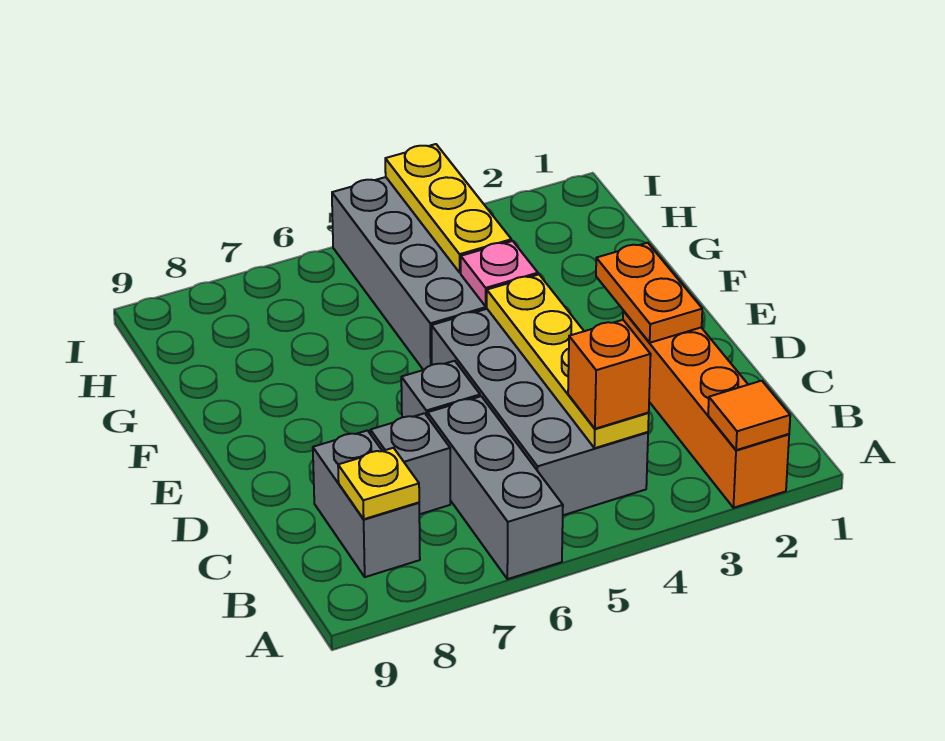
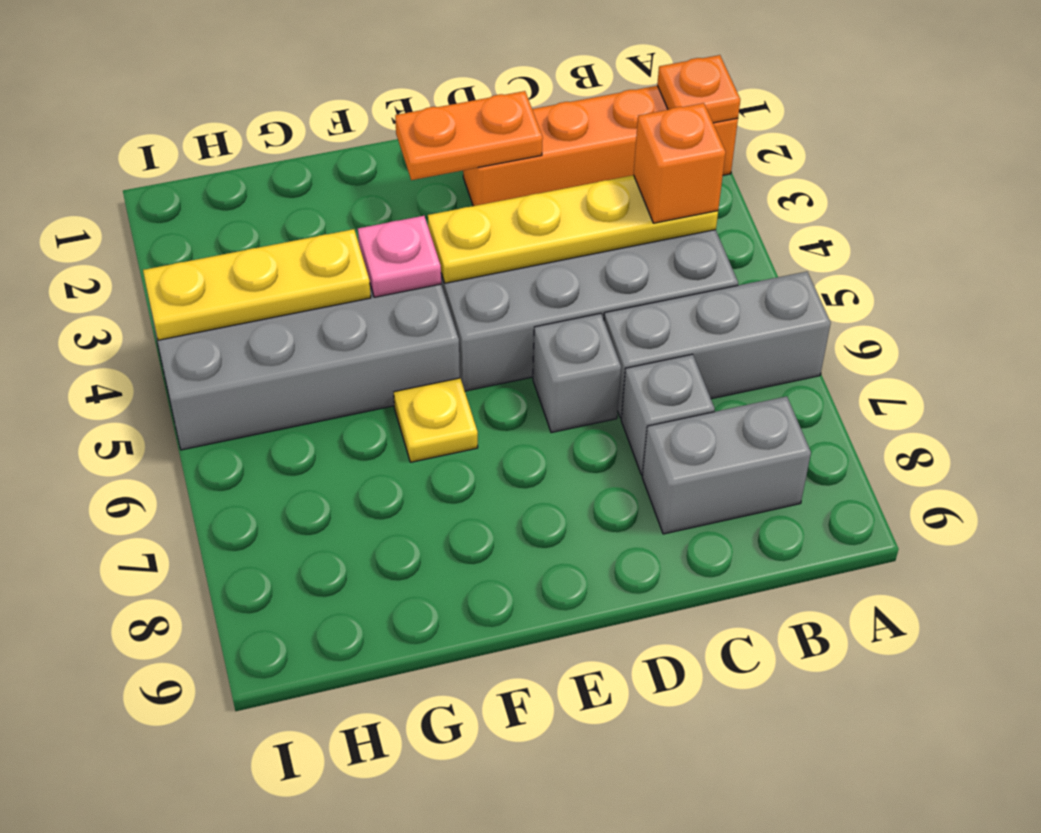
orange 1x1 tile [708,381,790,450] -> orange 1x1 plate [657,55,740,123]
yellow 1x1 plate [338,448,419,519] -> yellow 1x1 plate moved to [394,378,478,462]

